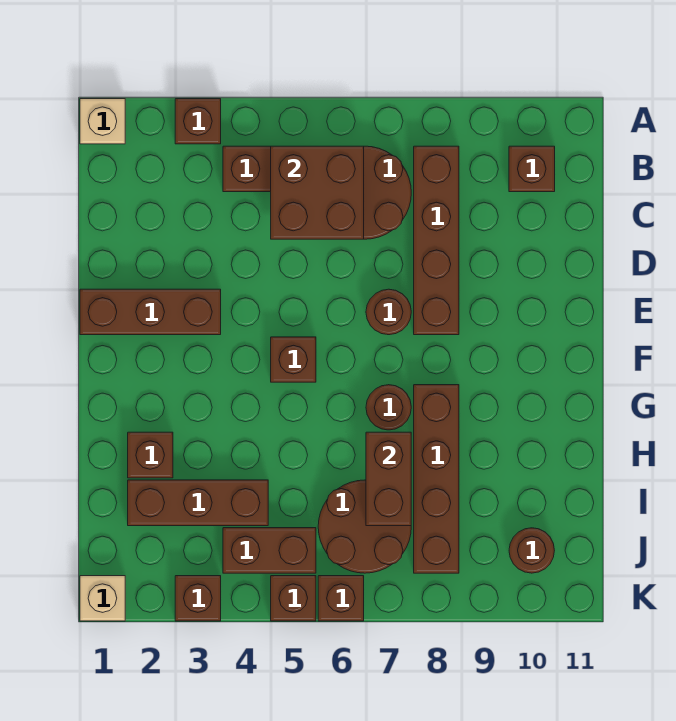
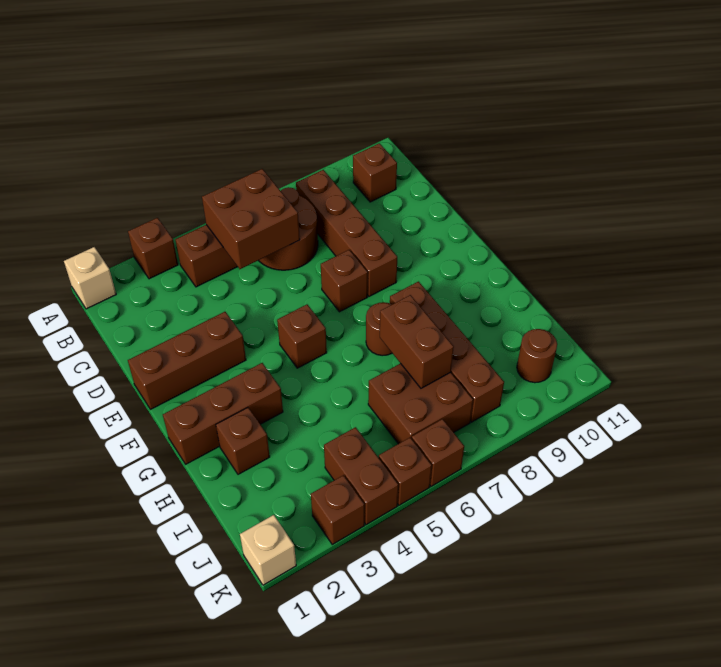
brown 1x1 round brick [366,289,411,335] -> brown 1x1 brick [321,250,368,312]
brown 1x3 brick [128,480,268,526] -> brown 1x3 brick moved to [163,363,283,464]
brown 2x2 round brick [318,480,411,573] -> brown 2x2 brick [368,363,473,444]
brown 1x2 brick [223,528,316,573] -> brown 1x2 brick turned to [324,427,398,525]

